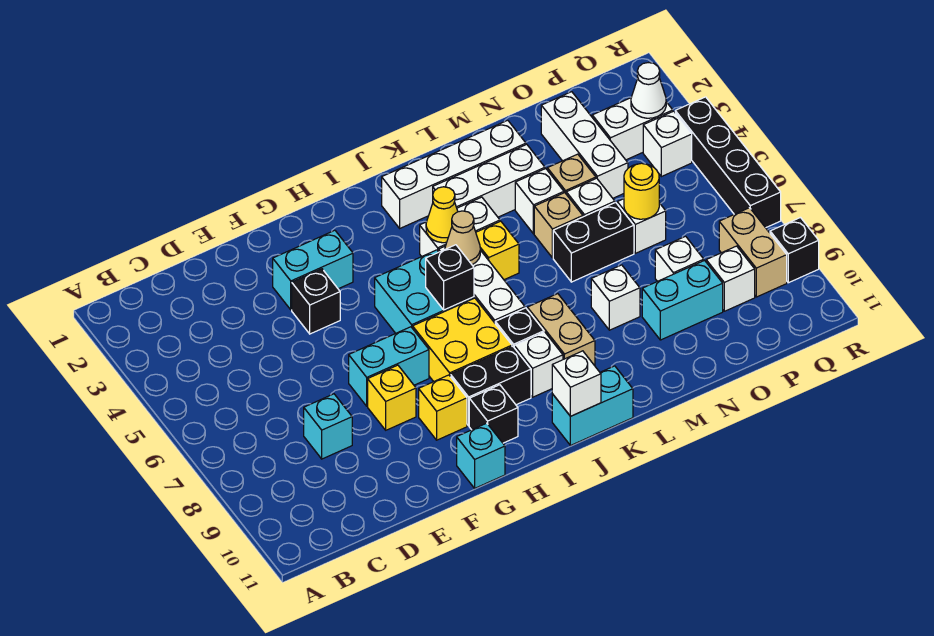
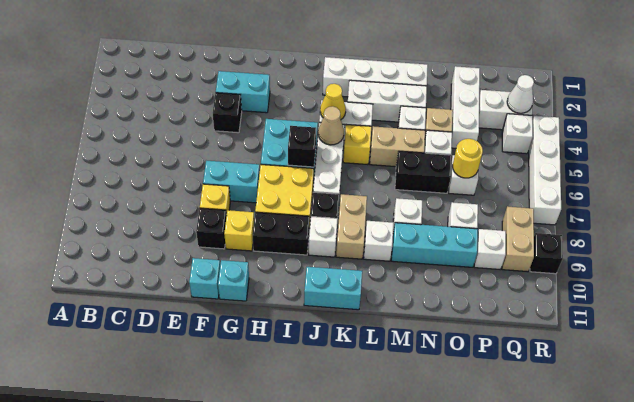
cyan 1x1 brick [304,394,352,459] -> cyan 1x1 brick moved to [189,258,220,299]
black 1x1 brick [469,385,518,443] -> black 1x1 brick moved to [196,208,227,249]
white 1x1 brick [552,351,601,416] -> white 1x1 brick moved to [364,221,393,261]
tan 1x1 brick [534,193,583,258] -> tan 1x2 brick [370,126,425,167]
cyan 1x2 brick [642,260,723,340] -> cyan 1x3 brick [391,223,478,267]
black 1x4 brick [675,97,781,228] -> white 1x4 brick [529,116,561,225]

